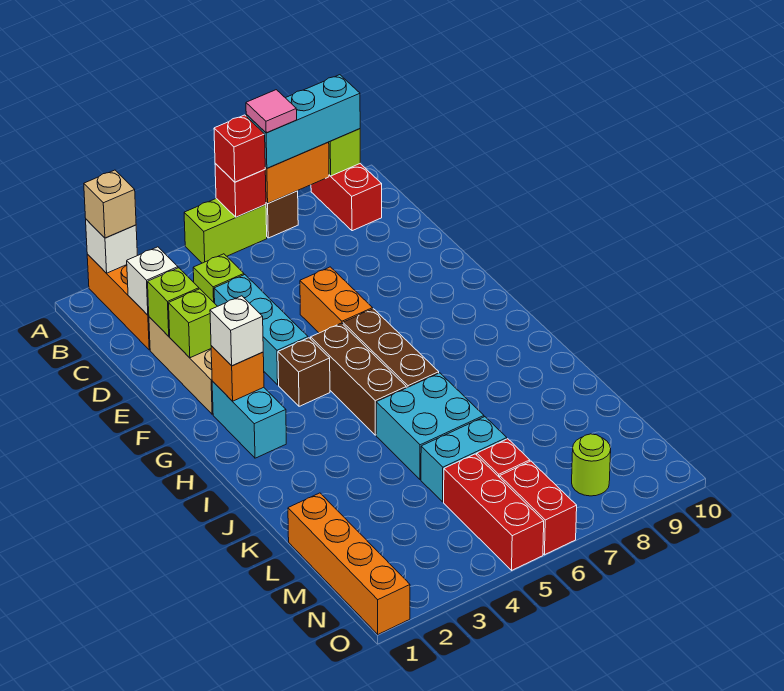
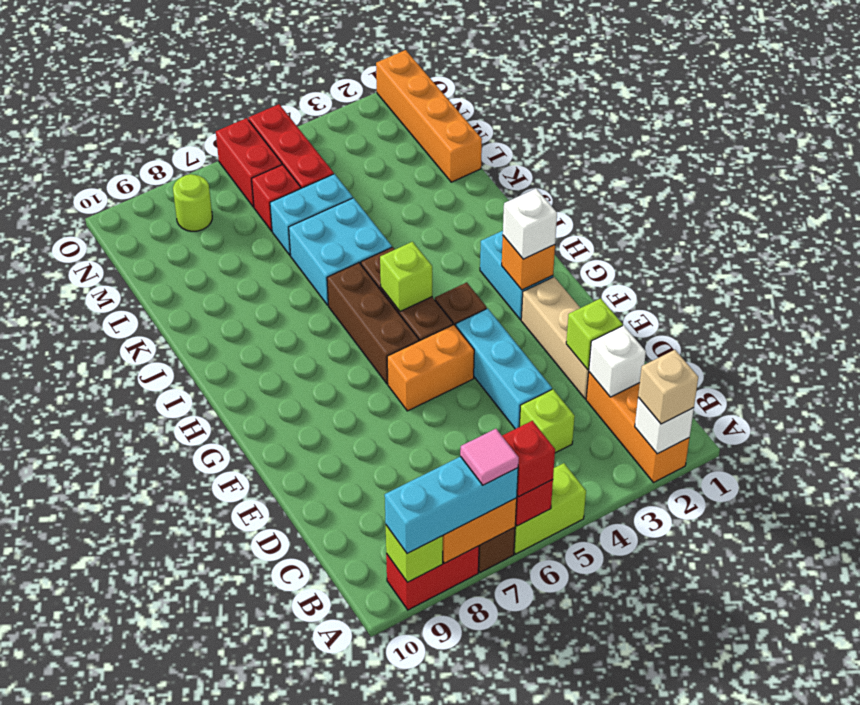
red 1x2 brick [311,164,382,231] -> red 1x2 brick turned to [386,546,479,610]
lime 1x1 brick [169,289,217,358] -> lime 1x1 brick moved to [380,242,432,312]
orange 1x2 brick [300,267,373,333] -> orange 1x2 brick turned to [387,325,474,411]

